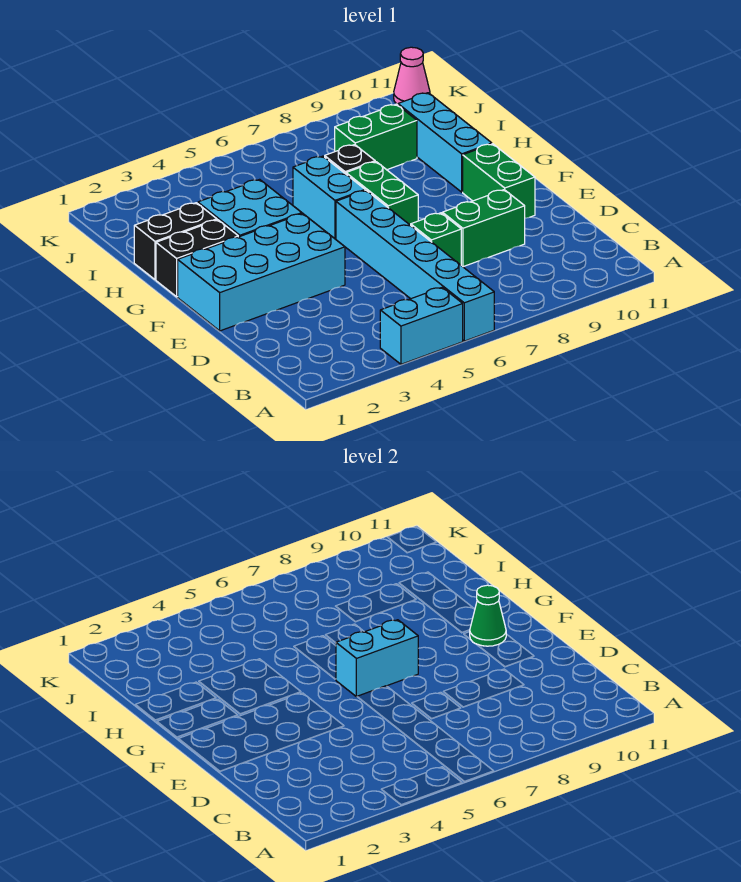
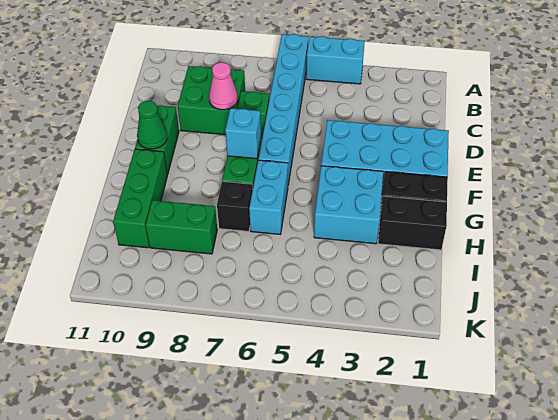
green 1x2 brick [442,190,525,267] -> green 2x2 brick [178,66,245,135]
cyan 1x2 brick [336,620,418,697] -> cyan 1x1 brick [225,108,261,159]
cyan 1x3 brick [398,93,492,192] -> green 1x3 brick [113,149,168,248]
pink 1x1 cone [394,47,430,105] -> pink 1x1 cone moved to [209,62,238,110]

